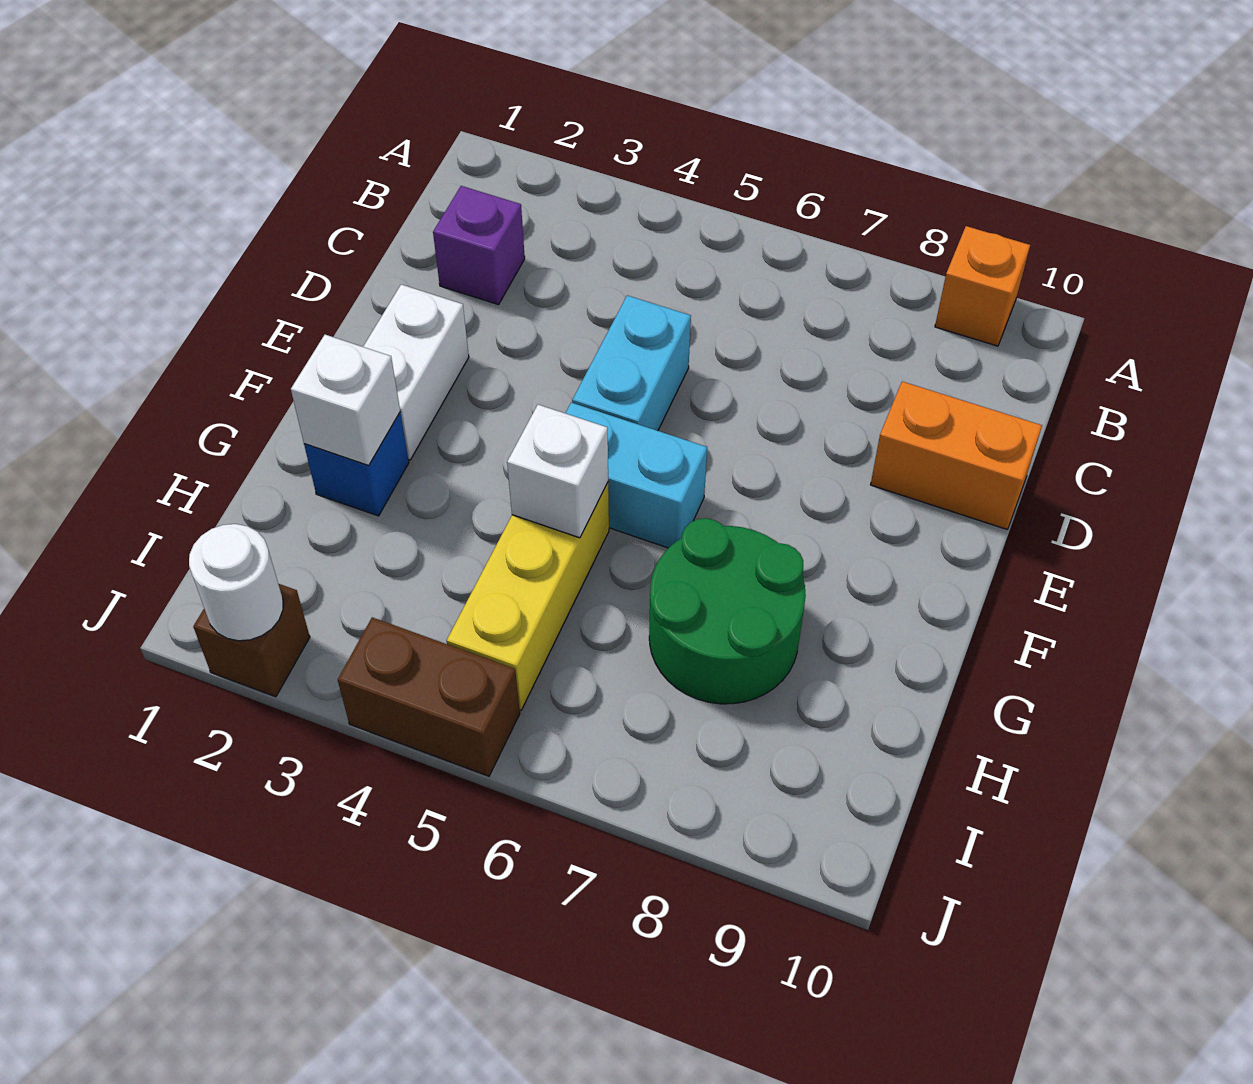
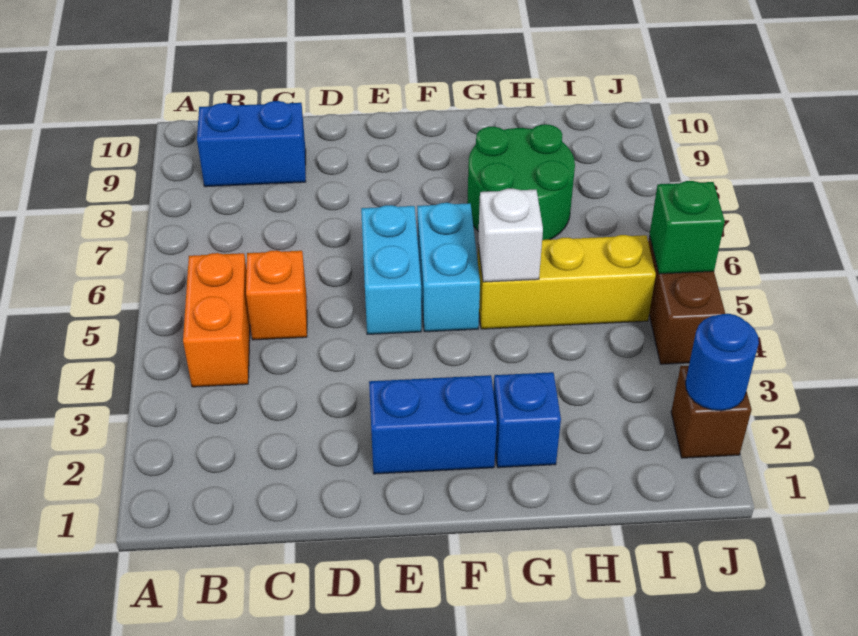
orange 1x1 brick [935,226,1030,346] -> orange 1x1 brick moved to [246,250,307,340]
none -> blue 1x2 brick [197,101,306,187]
purple 1x1 brick [433,186,525,305] -> none
cyan 1x2 brick [572,295,691,431] -> cyan 1x2 brick turned to [361,205,421,334]
orange 1x2 brick [871,382,1042,529] -> orange 1x2 brick moved to [183,253,250,387]
white 1x2 brick [363,284,469,460] -> blue 1x2 brick [369,375,497,474]
white 1x1 brick [291,335,400,465] -> none
white 1x1 round brick [189,524,283,641] -> blue 1x1 round brick [686,314,759,411]
none -> green 1x1 brick [649,181,725,274]

